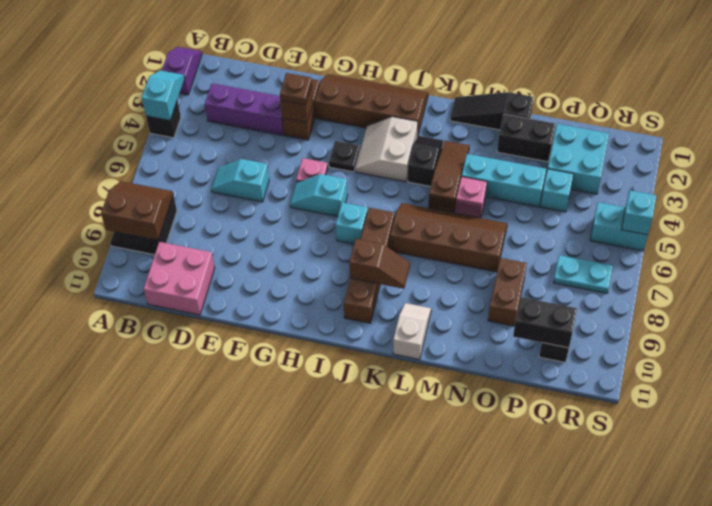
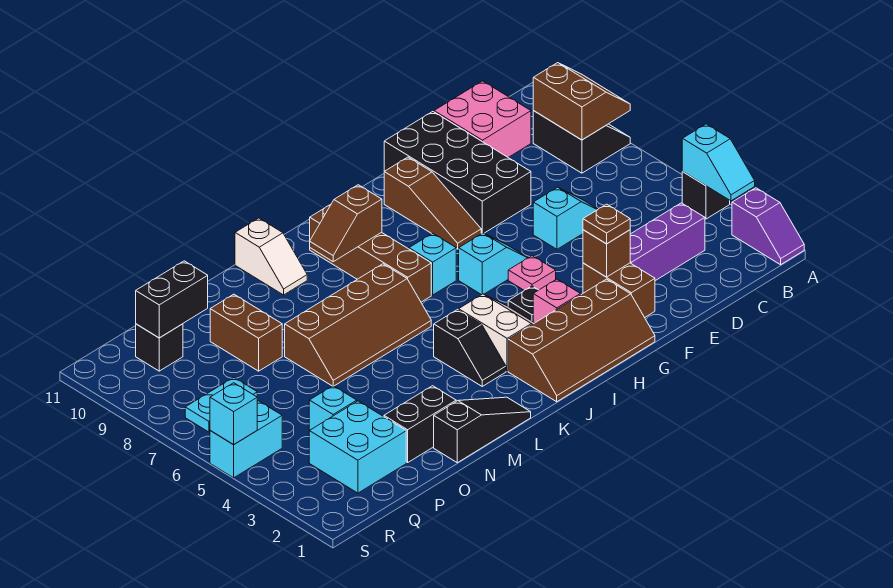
brown 2x2 slope [101,181,173,240] -> brown 2x2 slope turned to [533,63,630,140]
none -> black 2x4 brick [384,112,531,234]
brown 1x3 slope [429,141,470,213] -> brown 1x3 slope moved to [384,157,481,249]
cyan 1x3 brick [462,154,546,207] -> none
pink 1x1 brick [455,177,487,218] -> pink 1x1 brick moved to [533,279,581,323]

